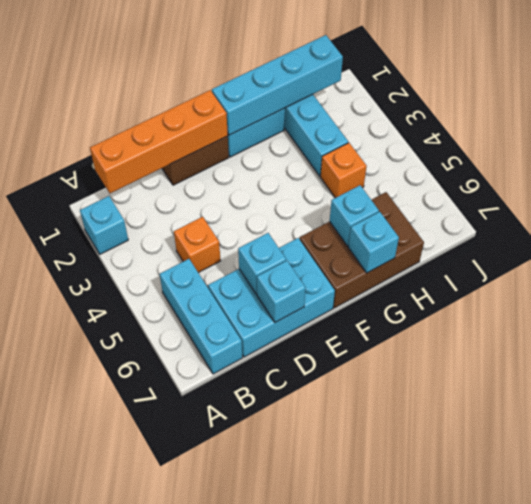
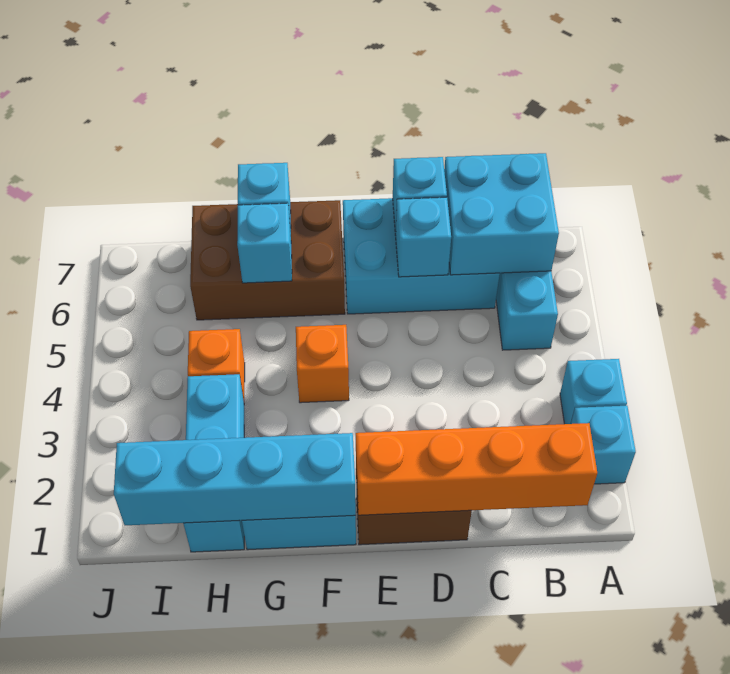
none -> cyan 1x1 brick [560,359,627,424]
none -> cyan 2x2 brick [444,153,559,275]
orange 1x1 brick [174,217,221,273] -> orange 1x1 brick moved to [296,325,349,403]

